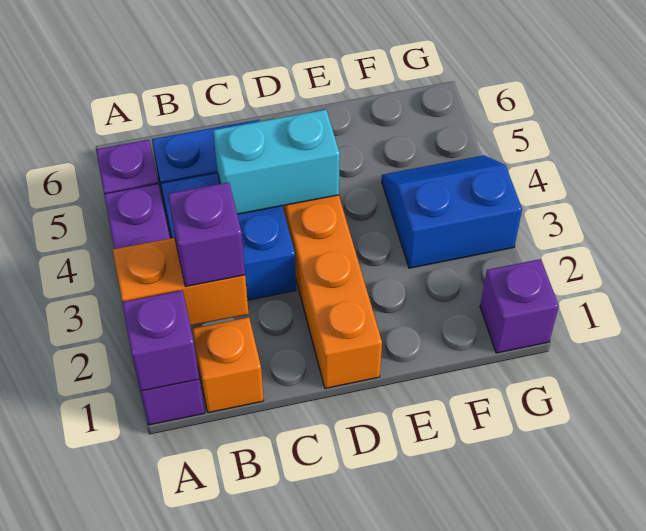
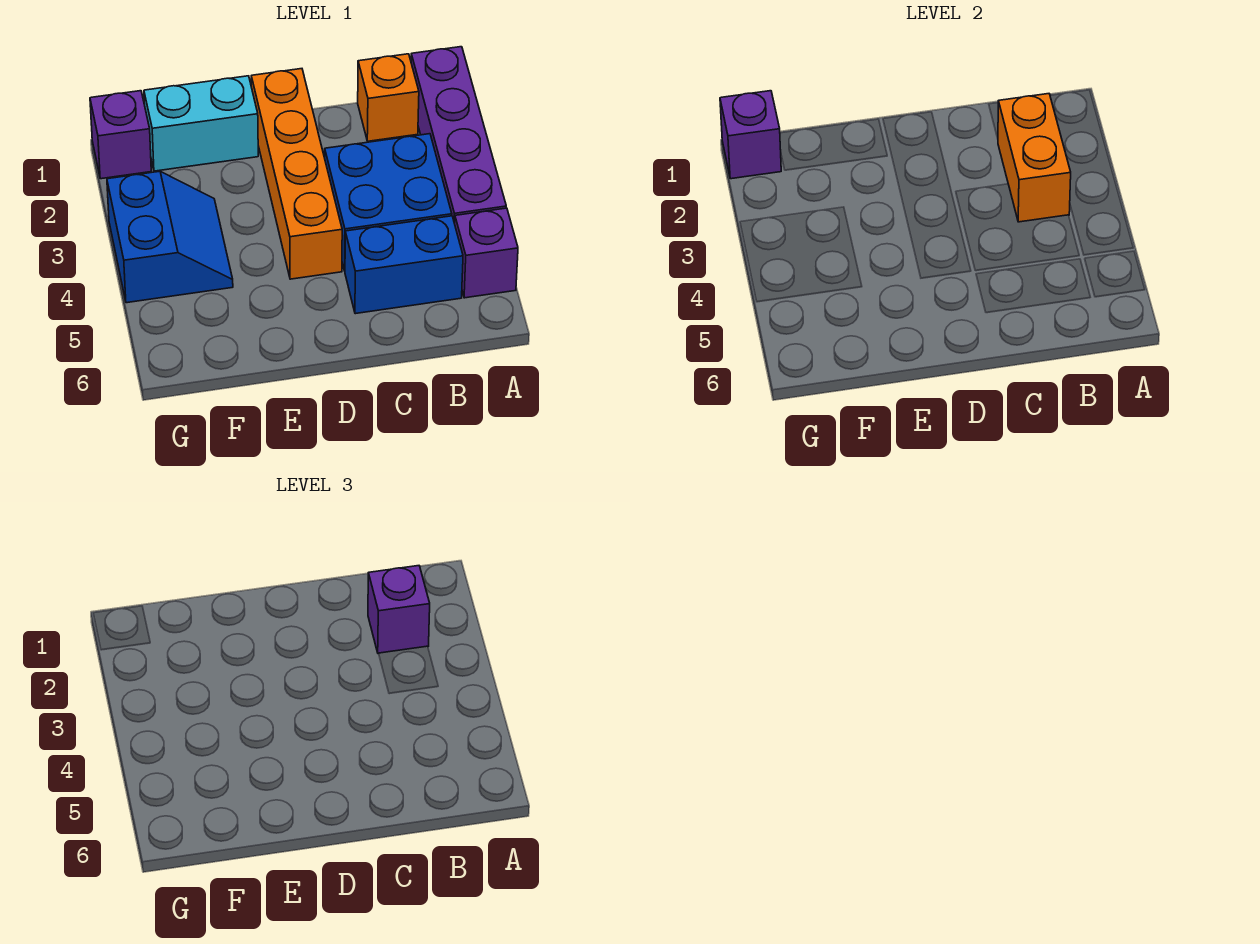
purple 1x1 brick [122,290,199,391] -> purple 1x1 brick moved to [720,91,781,179]
orange 1x2 brick [113,238,249,326] -> orange 1x2 brick turned to [998,94,1071,222]
cyan 1x2 brick [213,110,340,214] -> cyan 1x2 brick moved to [144,76,258,171]
blue 2x2 slope [382,155,522,268] -> blue 2x2 slope turned to [107,171,233,303]

